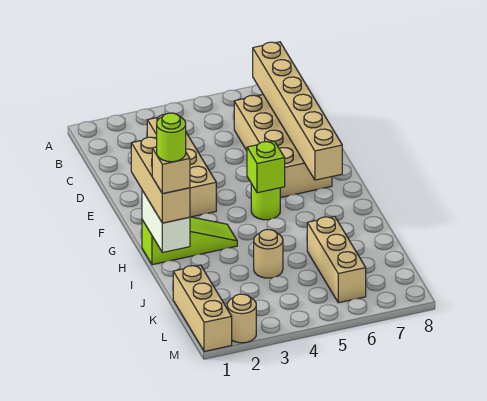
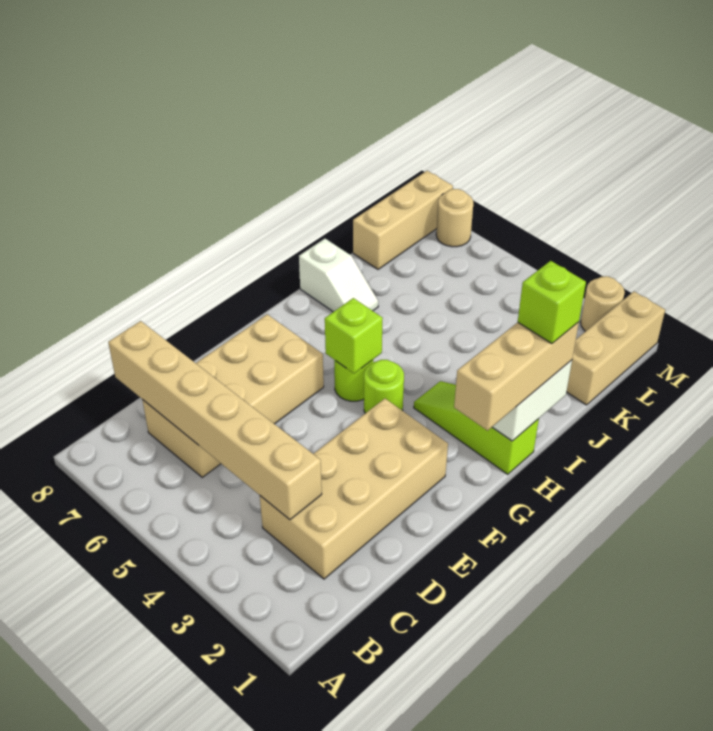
tan 1x6 brick [253,42,342,180] -> tan 1x6 brick turned to [108,321,322,520]
tan 1x4 brick [147,114,216,217] -> tan 2x4 brick [260,399,448,579]
tan 1x1 brick [152,147,190,194] -> lime 1x1 brick [518,261,586,344]
lime 1x1 round brick [157,113,186,162] -> lime 1x1 round brick moved to [364,360,404,413]
none -> white 1x2 slope [299,239,378,312]
tan 1x1 round brick [254,230,283,278] -> tan 1x1 round brick moved to [436,189,473,247]
tan 1x3 brick [307,216,366,303] -> tan 1x3 brick moved to [353,171,453,269]

